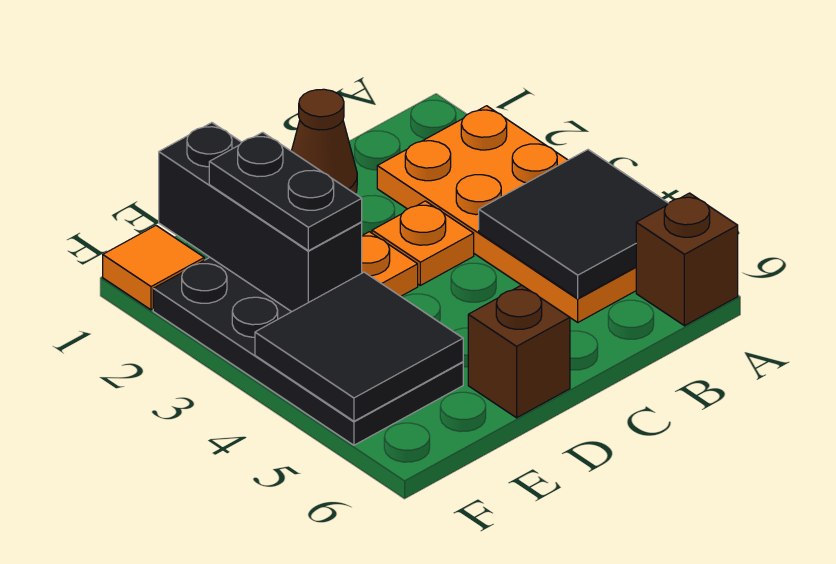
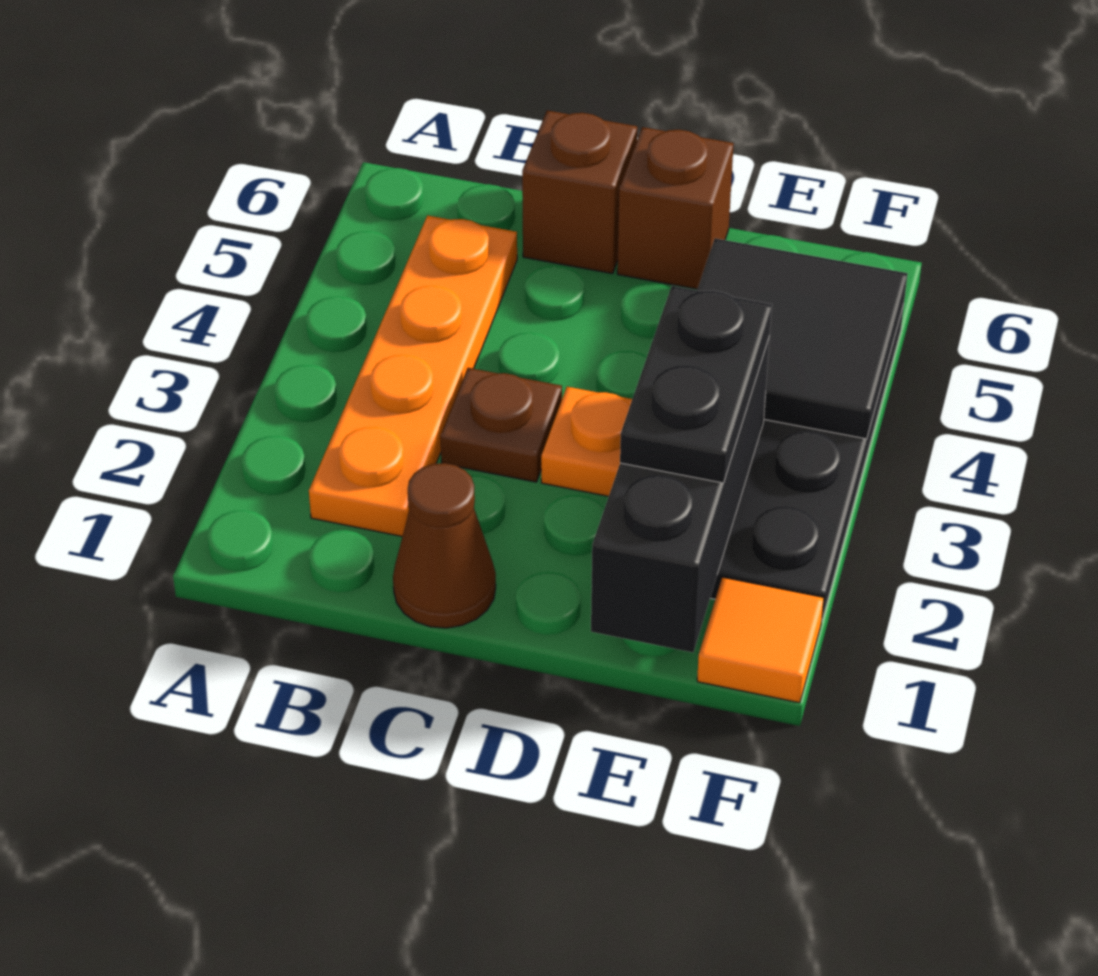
orange 2x4 plate [377,106,636,322] -> orange 1x4 plate [309,216,517,537]
black 2x2 tile [479,150,668,298] -> none
brown 1x1 brick [636,193,738,326] -> brown 1x1 brick moved to [522,110,637,274]
orange 1x1 plate [372,201,474,285] -> brown 1x1 plate [440,368,562,482]

